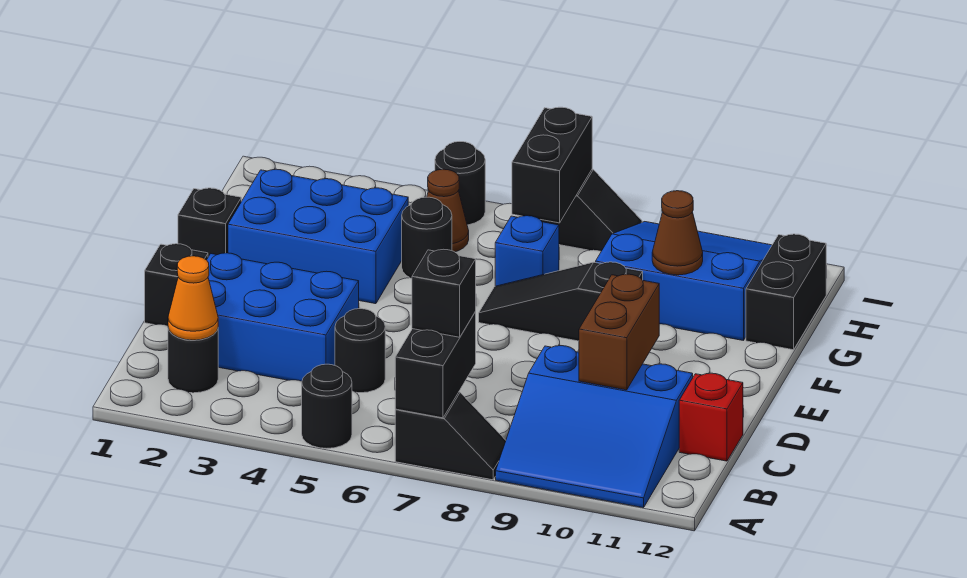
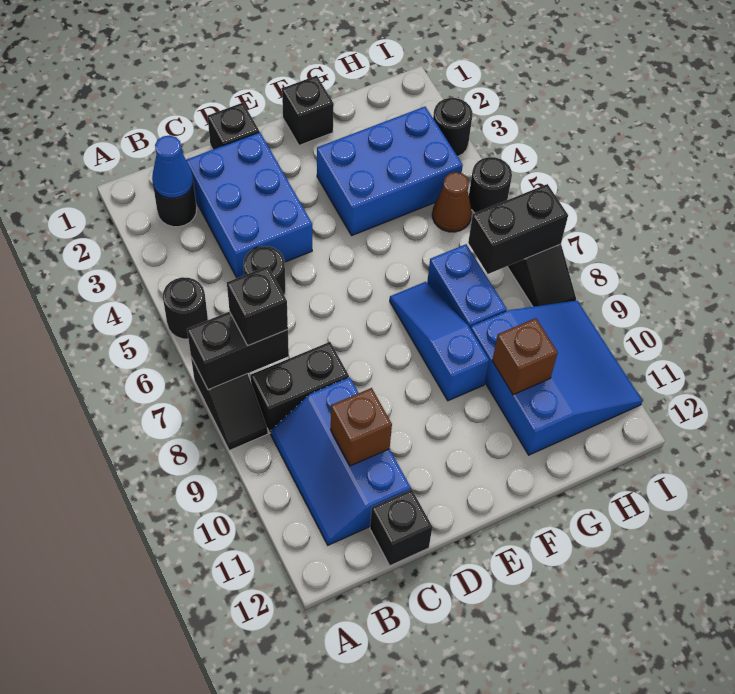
blue 3x3 slope [496,346,693,508] -> blue 2x3 slope [271,377,411,545]
orange 1x1 cone [168,256,218,340] -> blue 1x1 cone [152,135,193,198]
brown 1x2 brick [579,274,659,390] -> brown 1x1 brick [331,388,392,466]
red 1x1 brick [679,373,743,461] -> black 1x1 brick [370,489,432,566]
blue 2x3 brick [228,169,408,304] -> blue 2x3 brick turned to [317,107,463,236]
black 1x3 slope [479,262,643,341] -> blue 1x3 slope [390,282,489,401]
black 1x1 round brick [402,197,452,278] -> black 1x1 round brick moved to [433,98,472,156]
blue 1x1 brick [495,216,559,286] -> blue 1x2 brick [427,244,507,329]
brown 1x1 cone [652,191,703,275] -> brown 1x1 brick [492,318,558,395]
black 1x2 brick [746,234,826,350] -> black 1x2 brick moved to [251,342,349,433]

